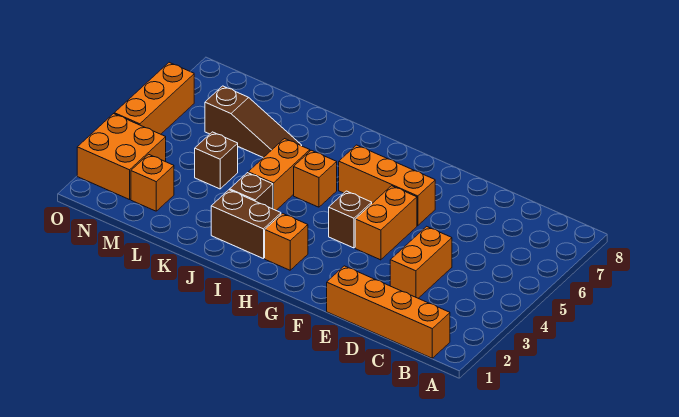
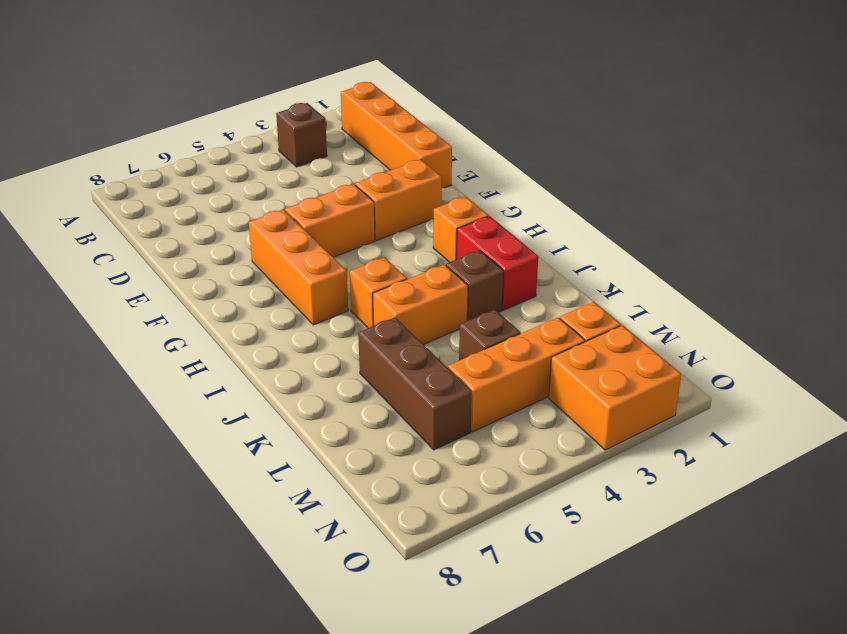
orange 1x2 brick [390,226,452,298] -> orange 1x2 brick moved to [355,159,442,240]
brown 1x1 brick [329,191,372,248] -> brown 1x1 brick moved to [276,103,327,167]
brown 1x2 brick [211,190,281,259] -> red 1x2 brick [457,216,538,310]
brown 1x3 slope [205,86,302,158] -> brown 1x3 brick [358,317,472,450]
orange 1x3 brick [114,62,194,134] -> orange 1x3 brick moved to [448,317,585,432]

